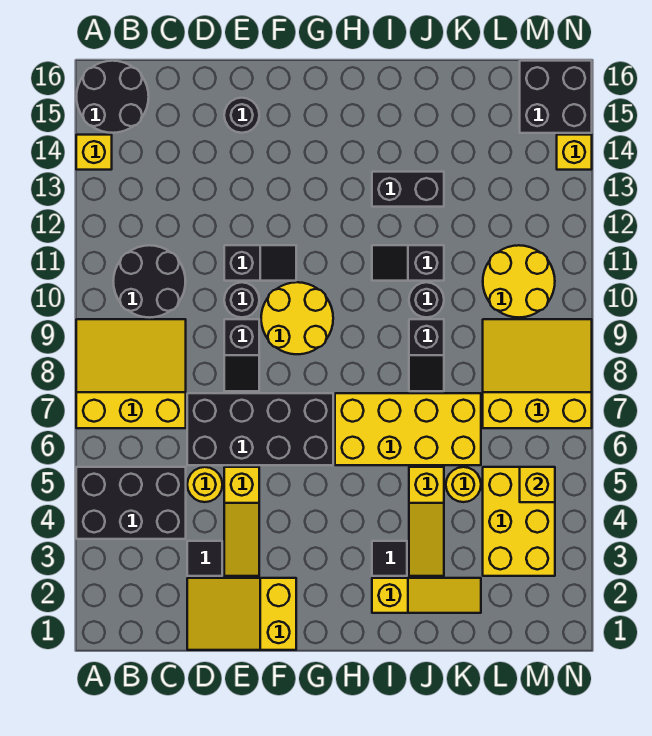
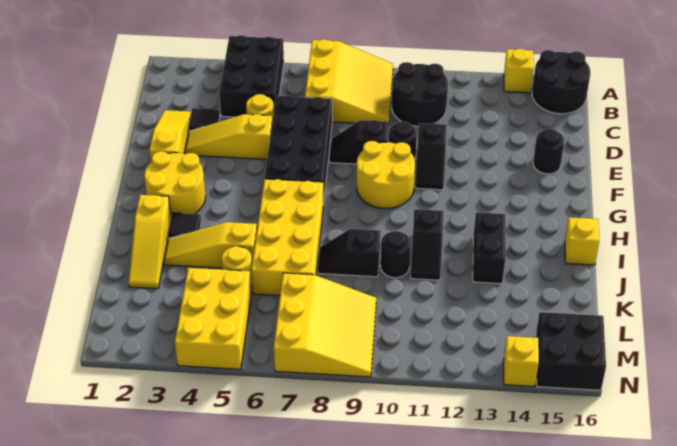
yellow 2x3 slope [187,578,296,650] -> yellow 1x3 slope [149,110,191,161]
black 1x2 slope [372,245,444,281] -> black 1x2 slope turned to [411,209,444,280]
yellow 2x3 brick [483,467,555,576] -> yellow 2x3 brick turned to [175,268,251,369]
yellow 2x2 round brick [483,245,555,317] -> yellow 2x2 round brick moved to [144,151,206,216]
yellow 1x1 brick [520,467,555,502] -> yellow 1x1 brick moved to [565,217,599,265]

